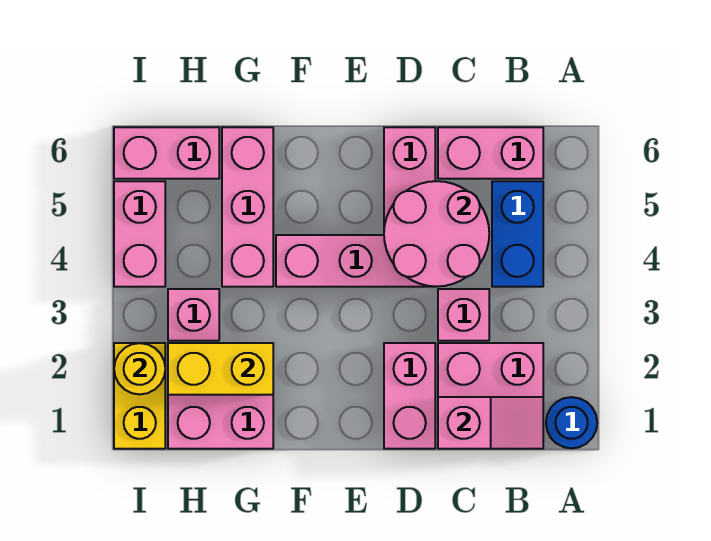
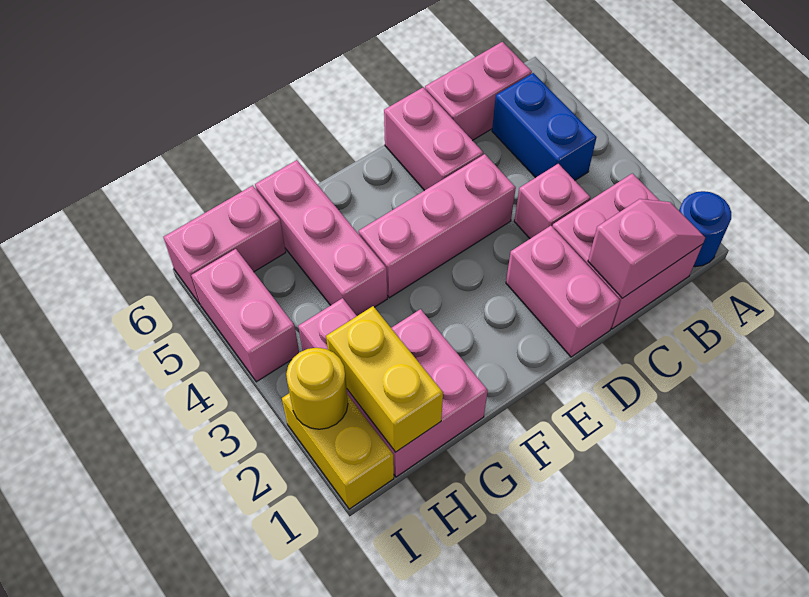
pink 2x2 round brick [384,181,489,287] -> none
yellow 1x2 brick [168,343,273,395] -> yellow 1x2 brick turned to [326,306,443,452]

